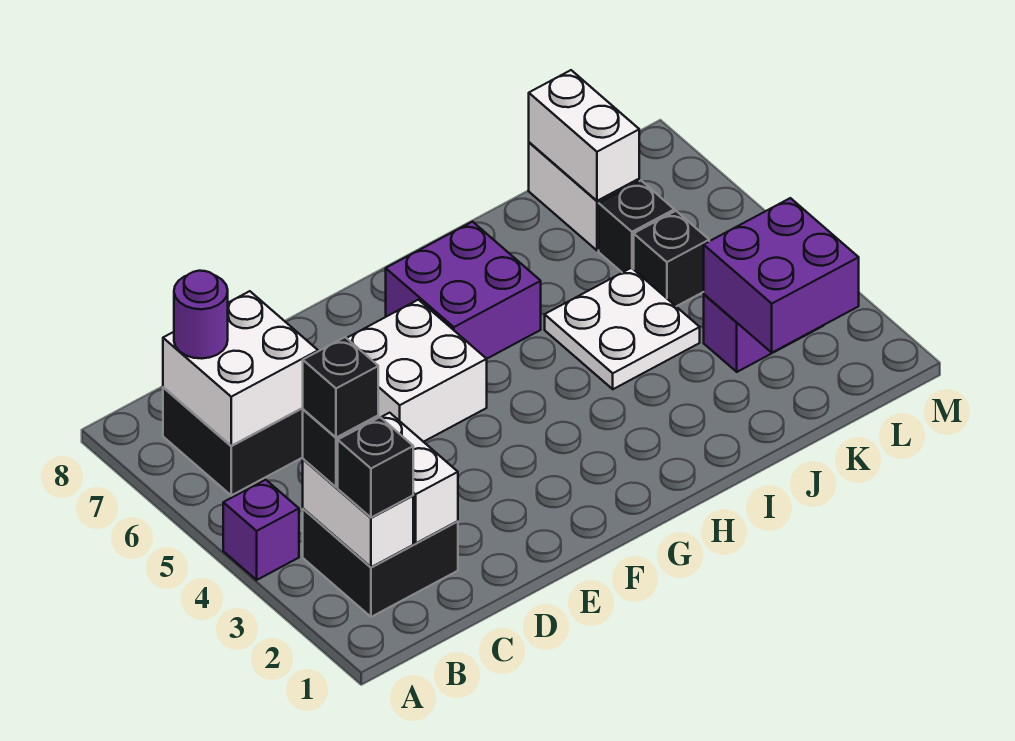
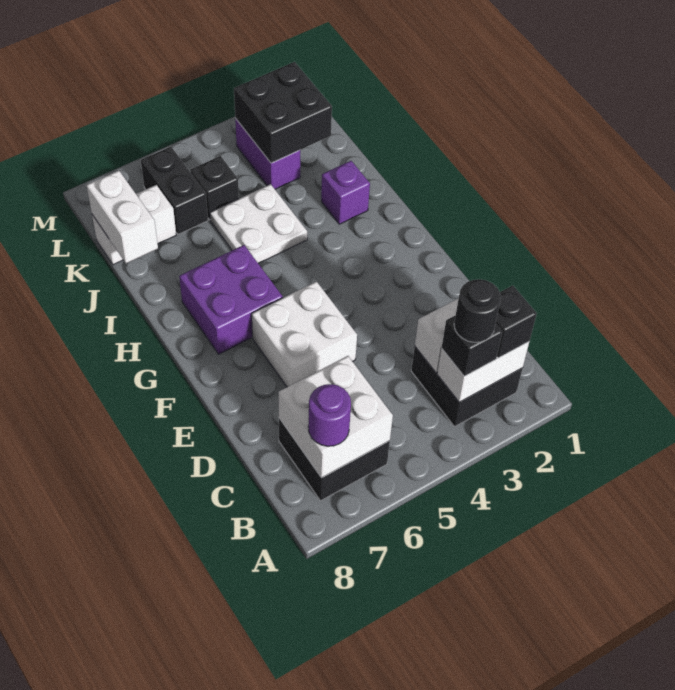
purple 1x1 brick [223,480,299,580] -> purple 1x1 brick moved to [321,161,370,224]
black 1x1 brick [303,337,378,438] -> black 1x1 round brick [454,279,501,342]
purple 2x2 brick [704,198,859,353] -> black 2x2 brick [234,62,332,163]
black 1x1 brick [599,181,674,272] -> black 1x2 brick [141,147,208,234]
white 1x2 brick [529,70,639,201] -> white 1x2 brick turned to [86,170,158,263]

